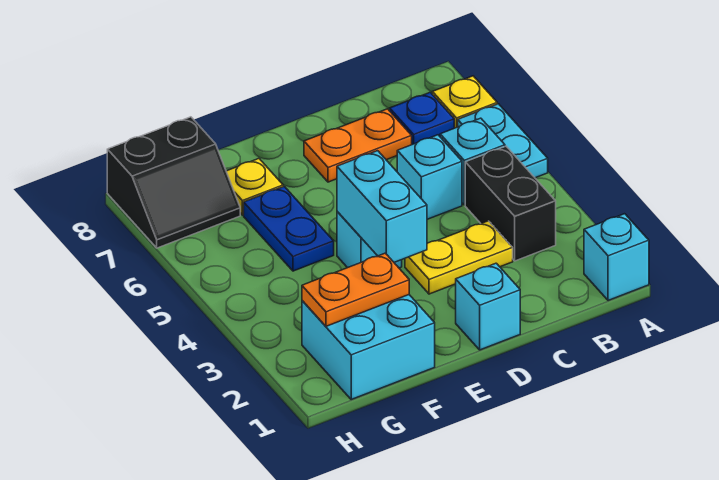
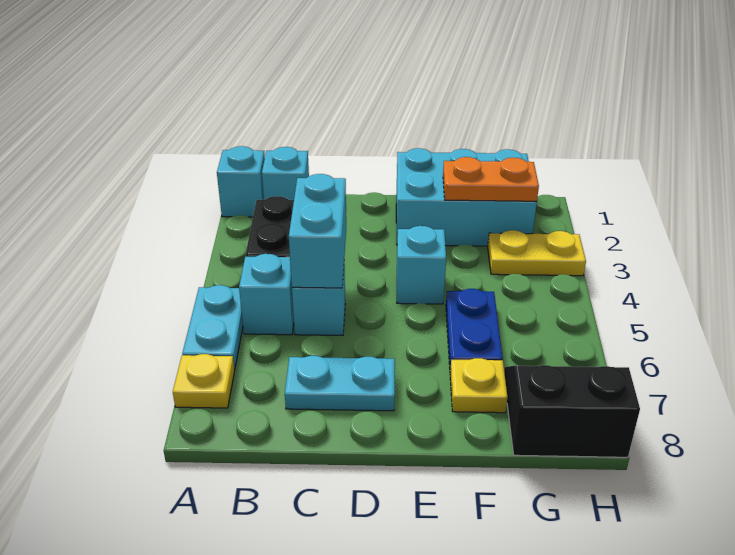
blue 1x1 plate [390,92,454,145] -> none
yellow 1x2 plate [405,221,513,294] -> yellow 1x2 plate moved to [488,230,586,276]
orange 1x2 plate [304,109,412,182] -> cyan 1x2 plate [285,356,395,411]
cyan 1x1 brick [456,263,520,350] -> cyan 1x1 brick moved to [262,147,309,200]
cyan 1x2 brick [337,151,427,262] -> cyan 1x2 brick moved to [289,174,346,288]
cyan 2x2 brick [302,295,435,399] -> cyan 2x3 brick [396,148,537,246]

